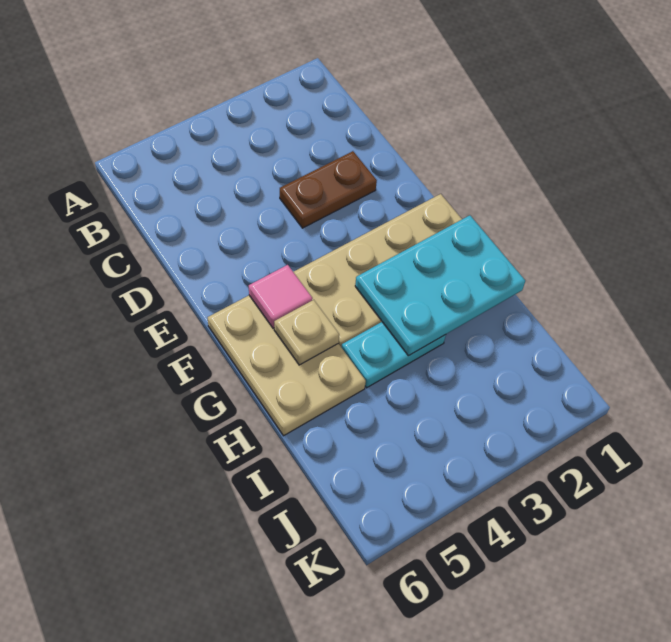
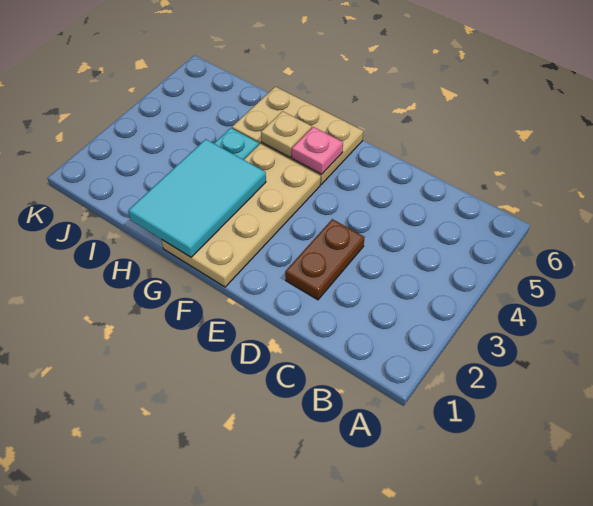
pink 1x1 tile [249,265,312,328] -> pink 1x1 plate [292,127,343,174]
cyan 2x3 plate [355,215,525,356] -> cyan 2x3 tile [128,139,266,257]

